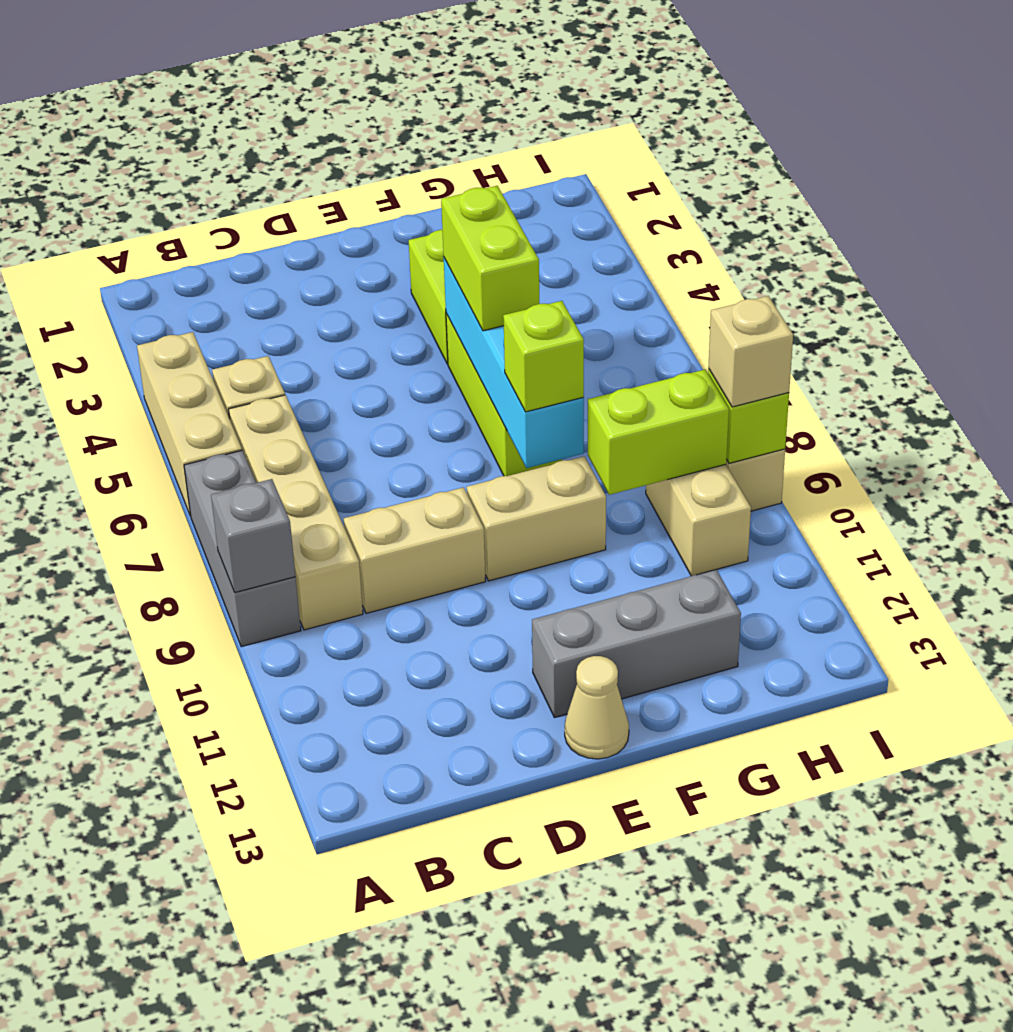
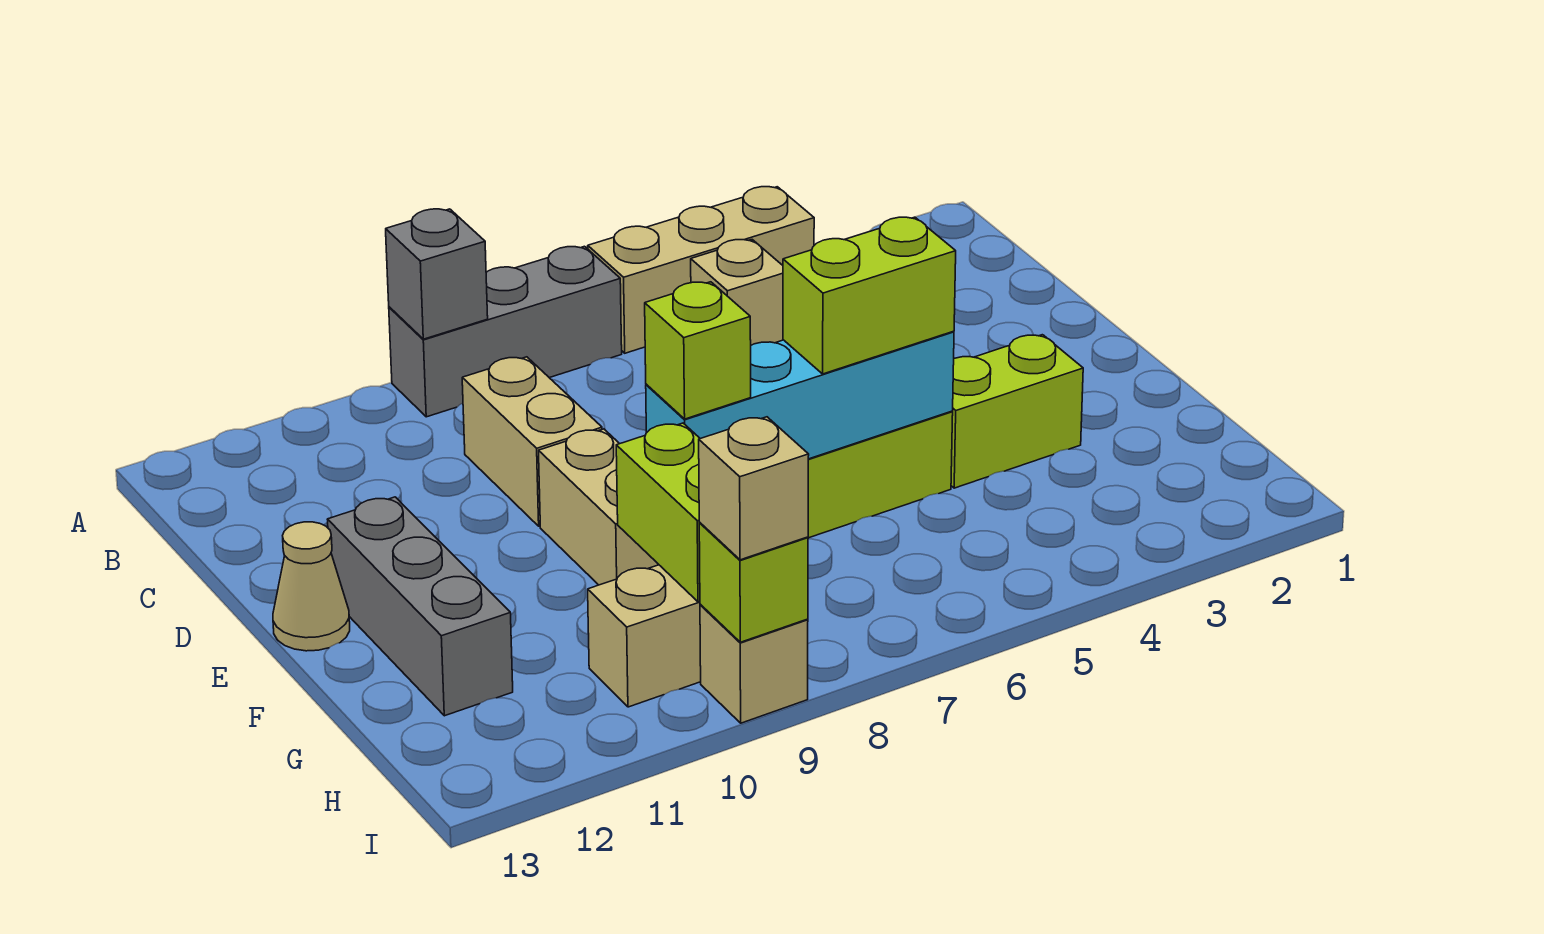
tan 1x4 brick [229,395,363,630] -> none

